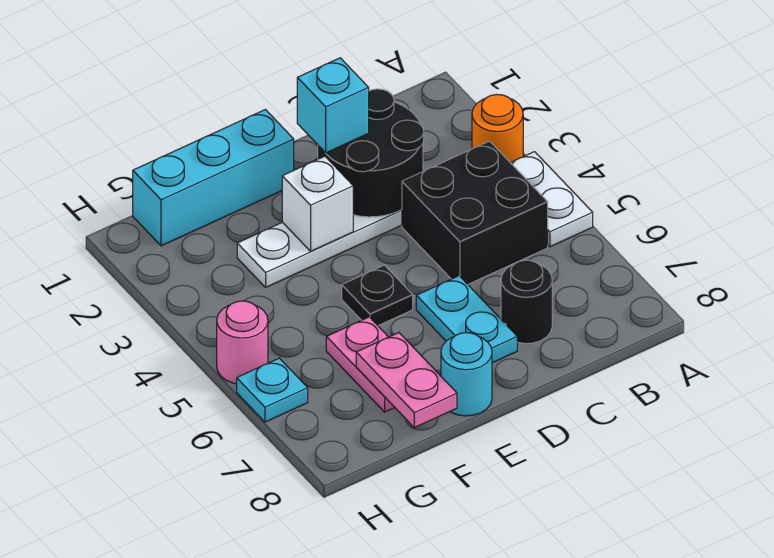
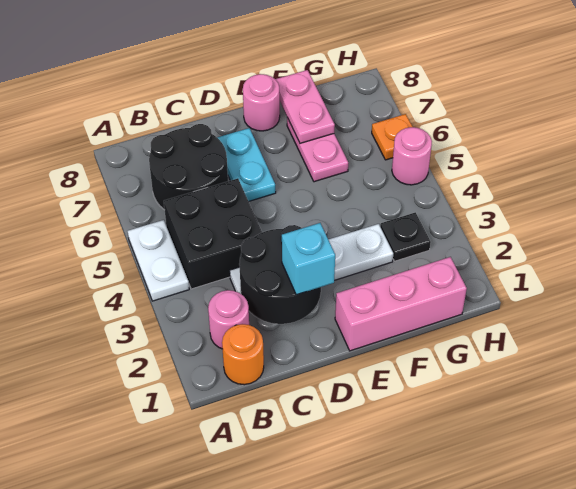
orange 1x1 round brick [472,94,523,163] -> orange 1x1 round brick moved to [222,324,264,385]
none -> pink 1x1 round brick [208,290,249,349]
black 1x1 round brick [501,260,552,344] -> black 2x2 round brick [149,124,228,209]
cyan 1x3 brick [133,110,294,246] -> pink 1x3 brick [335,257,467,351]
white 1x1 brick [282,156,353,251] -> none
black 1x1 plate [342,265,413,326] -> black 1x1 plate moved to [380,212,431,261]
cyan 1x1 round brick [441,333,492,416] -> pink 1x1 round brick [243,74,280,131]
cyan 1x1 plate [237,358,308,422] -> orange 1x1 plate [372,114,412,160]

